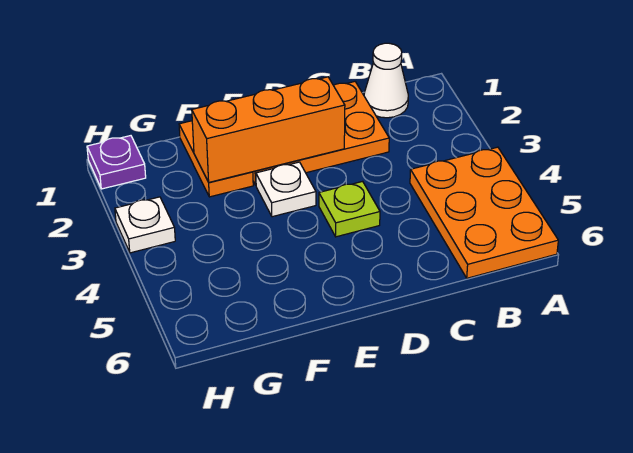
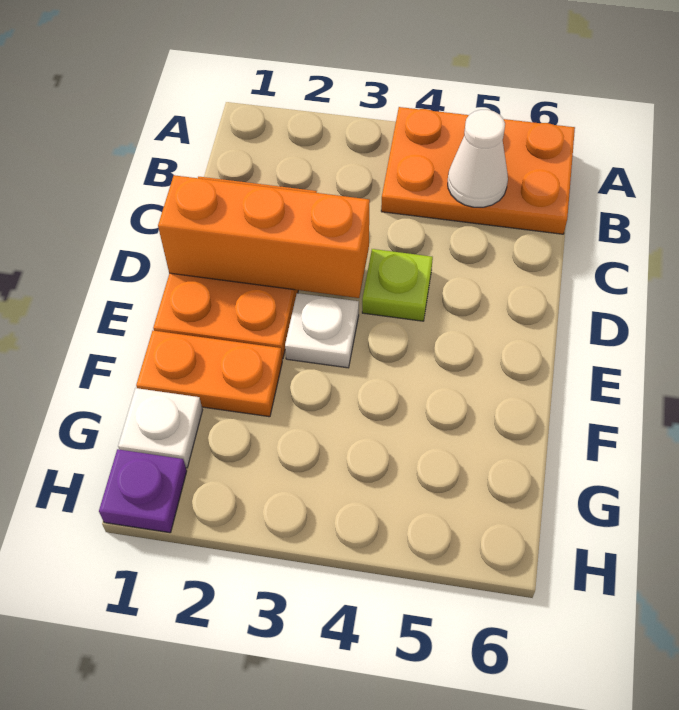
white 1x1 cone [364,43,408,118] -> white 1x1 cone moved to [448,110,508,207]
orange 1x3 brick [192,77,345,182] -> orange 1x3 brick turned to [158,175,370,298]
white 1x1 plate [115,197,175,253] -> white 1x1 plate moved to [118,388,202,468]

